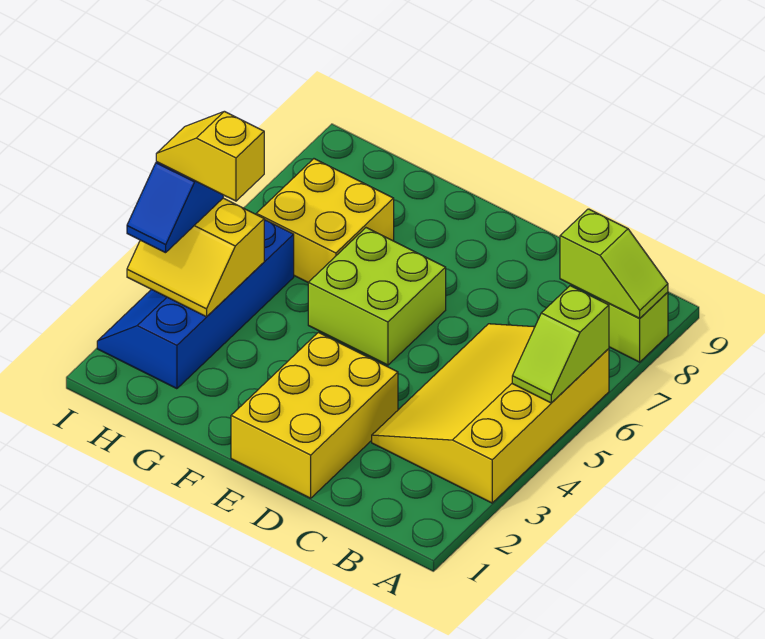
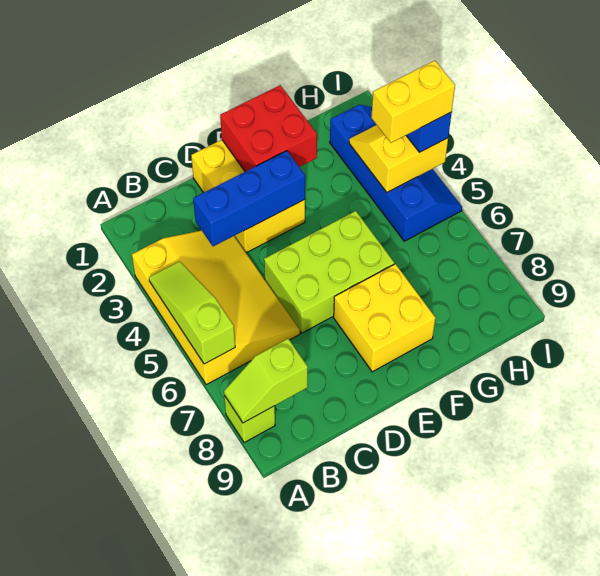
lime 1x2 slope [512,286,609,403] -> lime 1x3 slope [149,261,235,364]
none -> blue 1x3 brick [193,151,305,246]
none -> red 2x2 brick [220,85,317,172]
lime 2x2 brick [308,228,446,365] -> lime 2x3 brick [264,211,394,333]
yellow 2x2 brick [256,159,394,282] -> yellow 2x2 brick moved to [334,264,435,372]
yellow 1x2 slope [156,111,264,201] -> yellow 1x2 brick [371,61,455,143]

